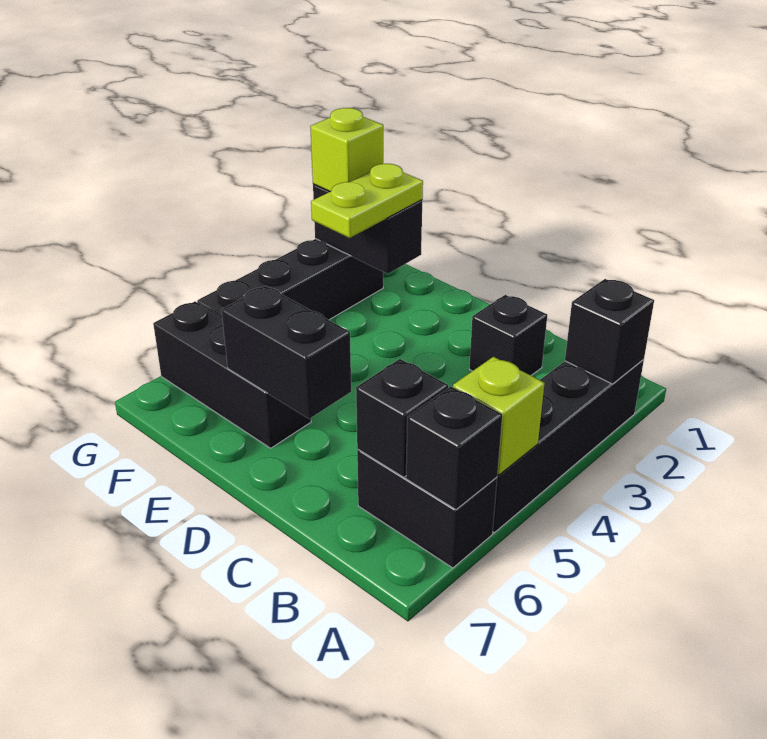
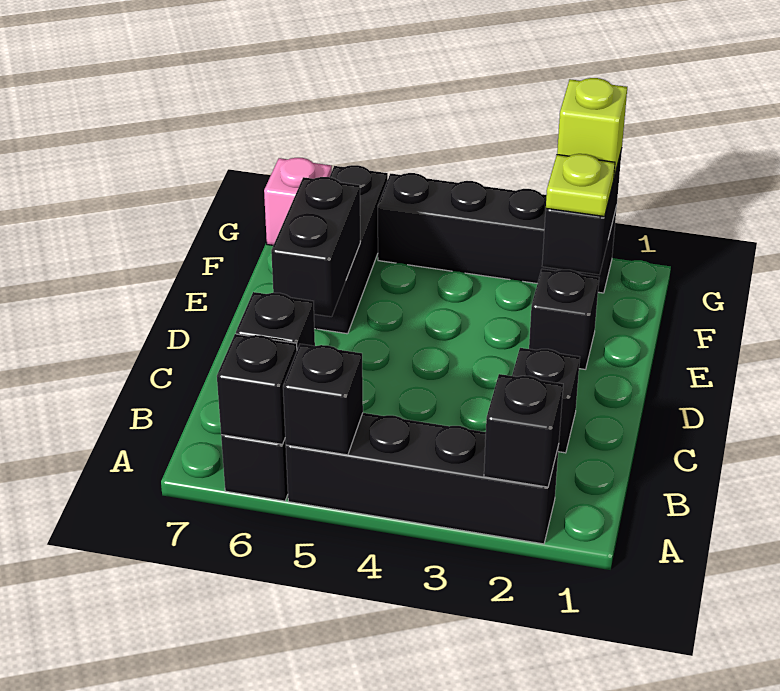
lime 1x1 brick [453,357,544,475] -> black 1x1 brick [283,344,363,455]
none -> black 1x1 brick [529,269,599,369]
lime 1x2 plate [311,164,423,238] -> lime 1x1 plate [546,154,615,216]
none -> pink 1x1 brick [264,158,332,245]

